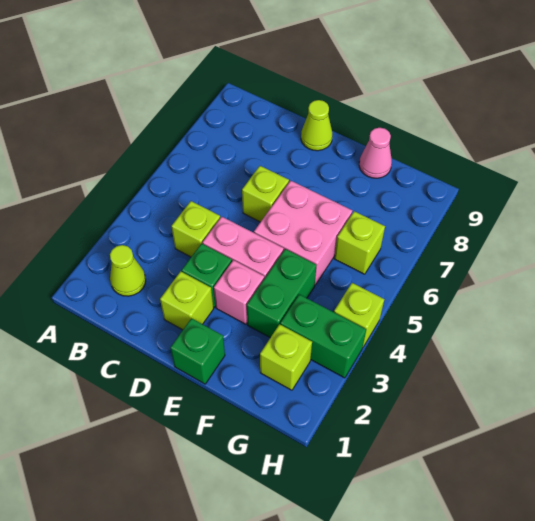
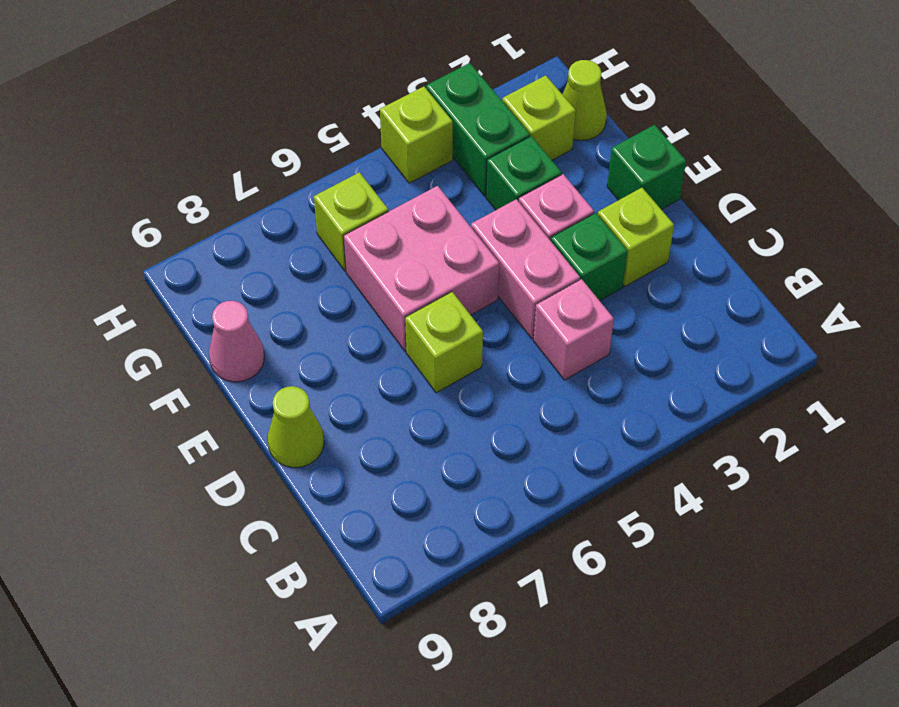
lime 1x1 cone [110,245,146,296] -> lime 1x1 cone moved to [562,60,607,140]
lime 1x1 brick [171,201,220,257] -> pink 1x1 brick [533,279,614,380]
green 1x2 brick [247,249,317,338] -> green 1x1 brick [486,136,562,210]

